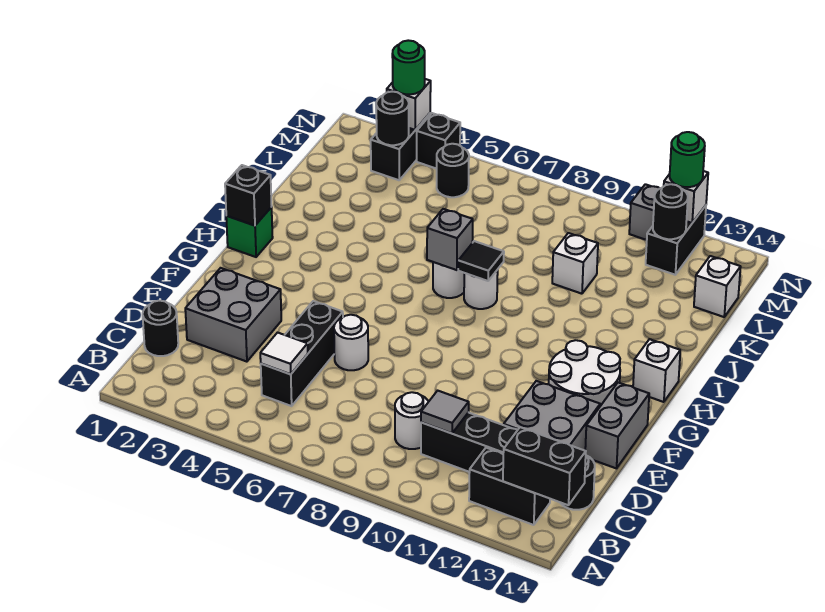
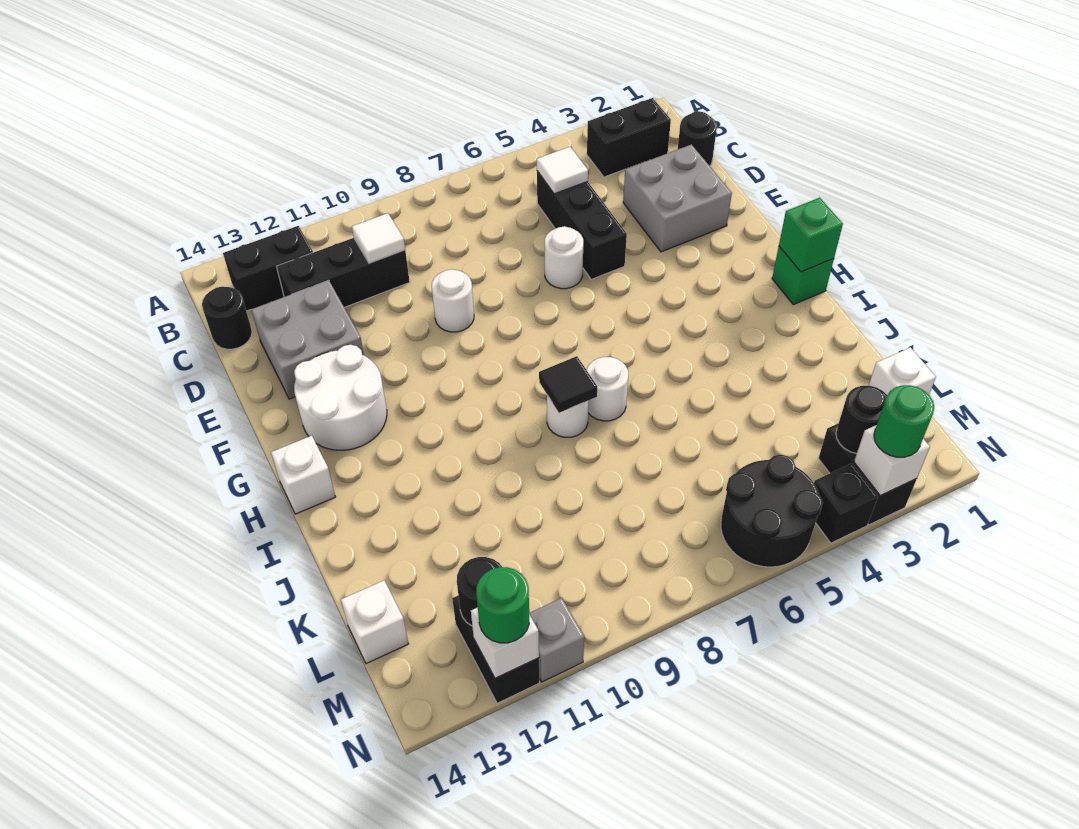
black 1x2 brick [503,427,586,505] -> black 1x2 brick moved to [587,98,671,177]
white 1x1 round brick [395,392,429,449] -> white 1x1 round brick moved to [432,269,474,332]
grey 1x1 tile [421,391,469,433] -> white 1x1 tile [352,213,405,263]
grey 1x2 brick [585,382,649,468] -> none
black 1x1 brick [225,165,272,226] -> green 1x1 brick [779,198,843,272]
grey 1x1 brick [427,209,473,270] -> none
white 1x1 brick [552,233,598,294] -> white 1x1 brick moved to [869,347,936,395]
black 1x1 round brick [437,144,469,197] -> black 2x2 round brick [721,454,823,567]

